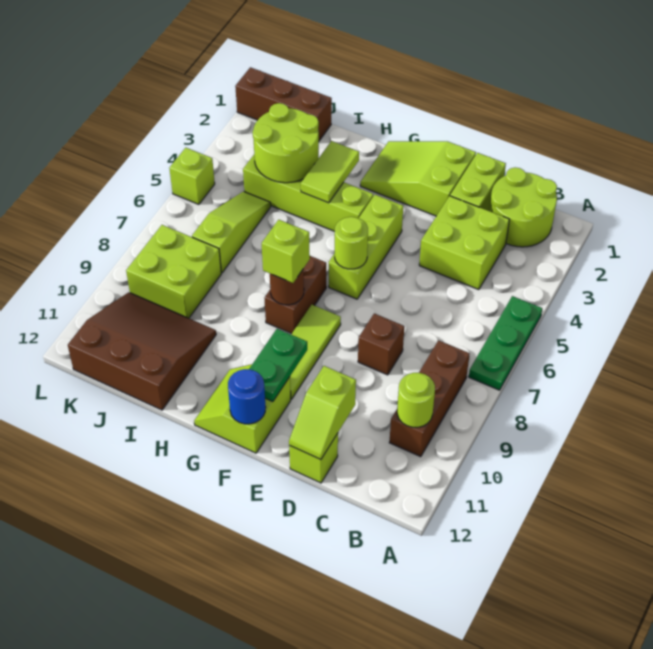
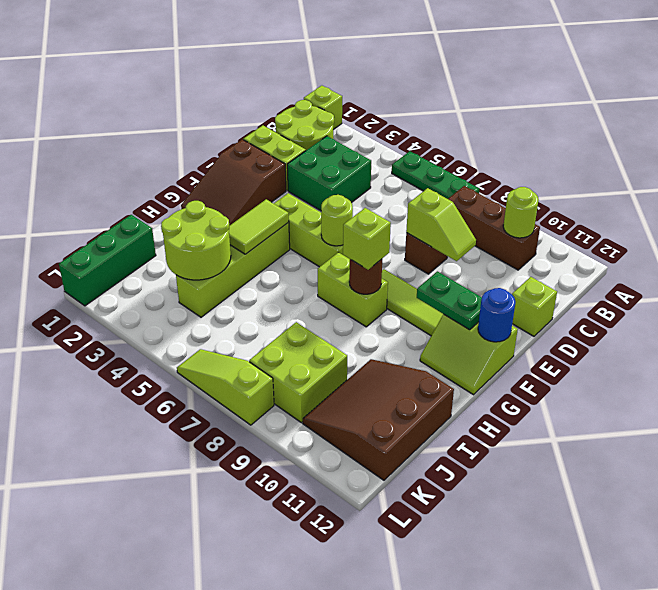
lime 2x2 brick [419,196,509,290] -> green 2x2 brick [287,136,371,211]
lime 1x2 slope [289,366,356,460] -> lime 1x2 slope moved to [406,188,476,261]
lime 2x3 slope [360,141,476,216] -> brown 2x3 slope [181,139,286,226]
brown 1x2 brick [265,256,326,334] -> lime 1x2 brick [318,252,388,327]
lime 1x2 tile [301,141,359,203] -> lime 1x2 tile turned to [229,199,289,254]
brown 1x3 brick [235,67,332,141] -> green 1x3 brick [59,215,156,306]
lime 1x3 slope [192,191,271,273] -> lime 1x3 slope moved to [177,349,274,425]
lime 1x1 brick [169,148,215,204] -> lime 1x1 brick moved to [304,86,342,130]

